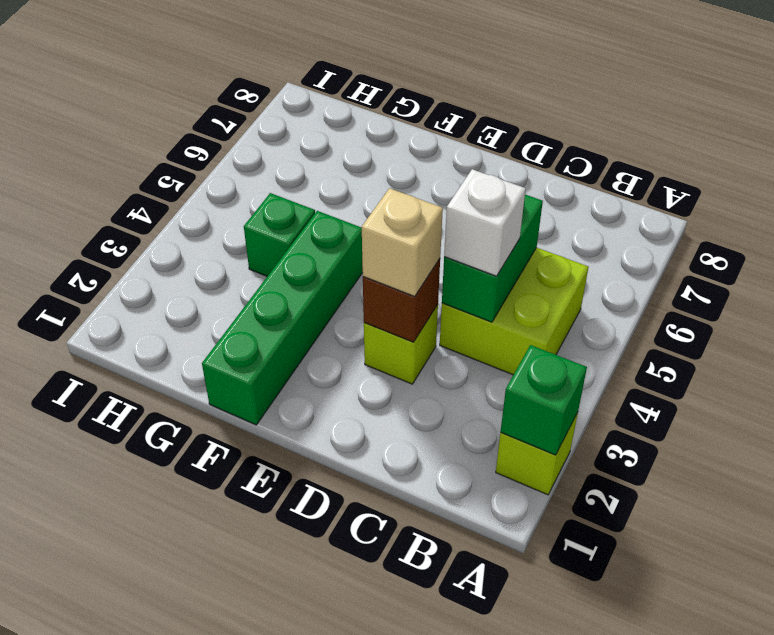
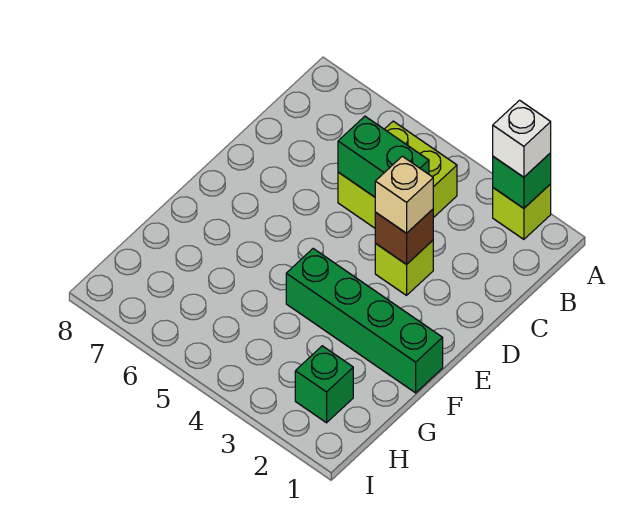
white 1x1 brick [444,169,526,276] -> white 1x1 brick moved to [493,100,551,177]
green 1x1 brick [244,193,315,276] -> green 1x1 brick moved to [295,346,353,423]

